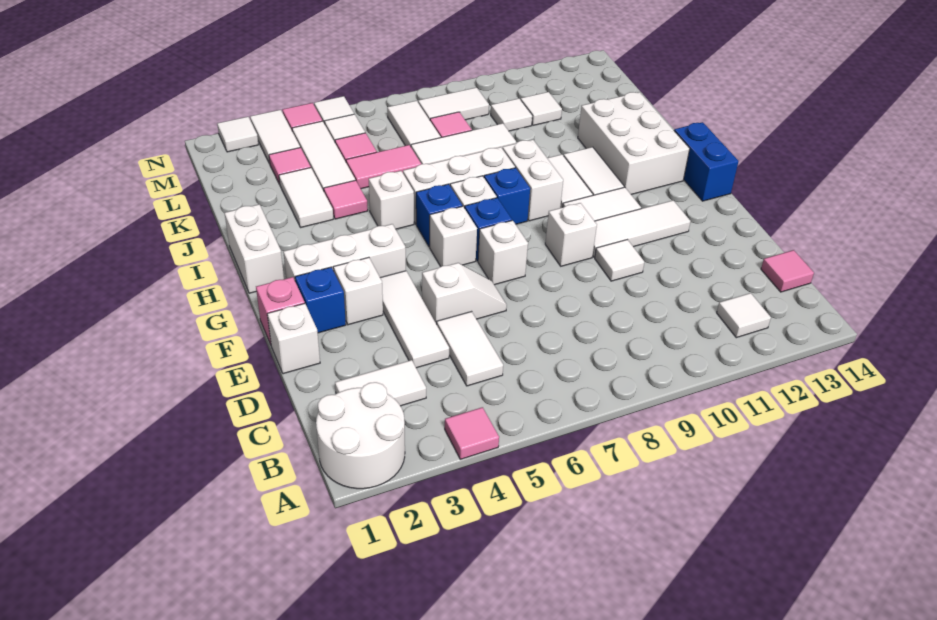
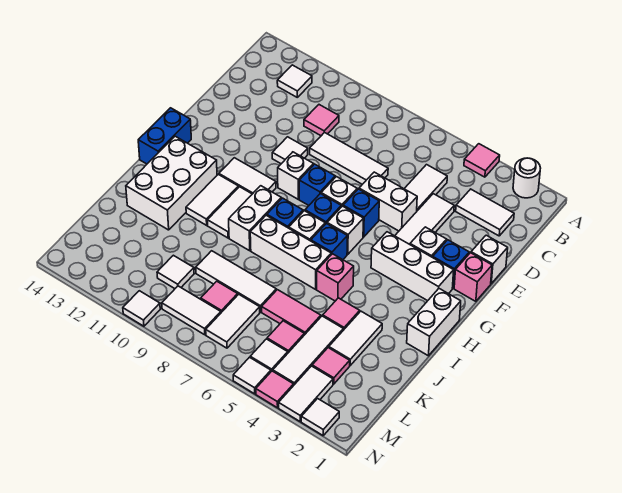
white 2x2 round brick [316,382,405,489] -> white 1x1 round brick [513,158,540,198]
pink 1x1 tile [761,250,814,292] -> pink 1x1 tile moved to [304,105,339,136]
white 1x2 slope [422,263,507,324] -> white 1x2 brick [359,172,417,231]
none -> blue 1x1 brick [343,189,379,237]
none -> blue 1x1 brick [299,164,335,205]
white 1x3 tile [593,200,691,257] -> white 1x3 tile moved to [310,132,388,184]
white 1x1 brick [369,171,414,229] -> pink 1x1 brick [317,254,354,301]
white 1x1 tile [521,92,562,125] -> white 1x1 tile moved to [123,291,160,326]

